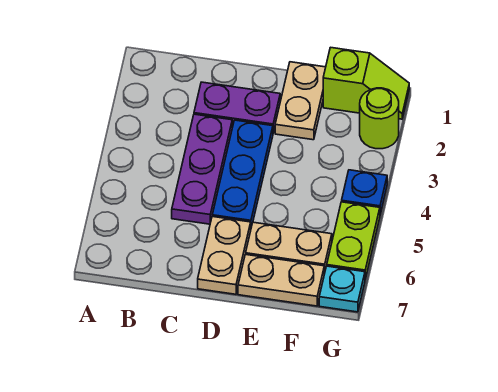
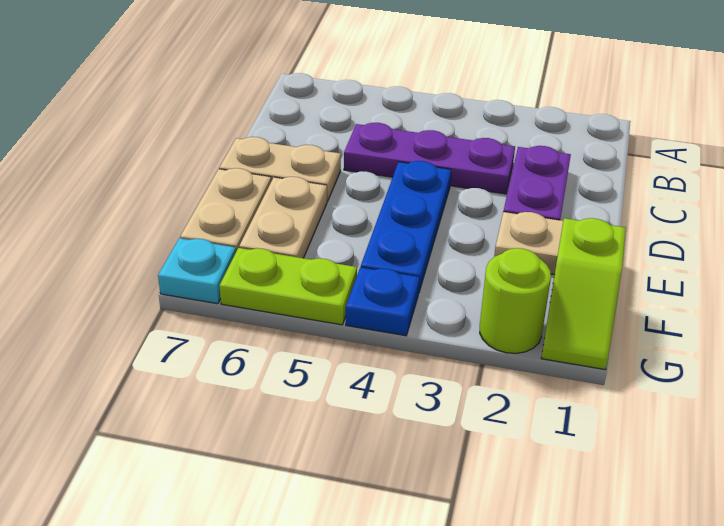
blue 1x3 plate [212,120,273,227] -> blue 1x3 plate turned to [361,161,451,294]

